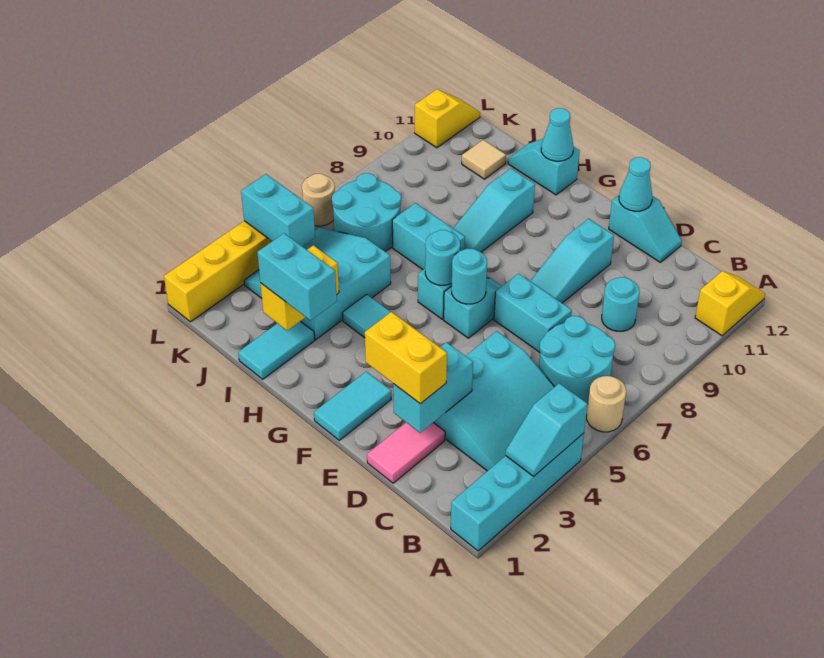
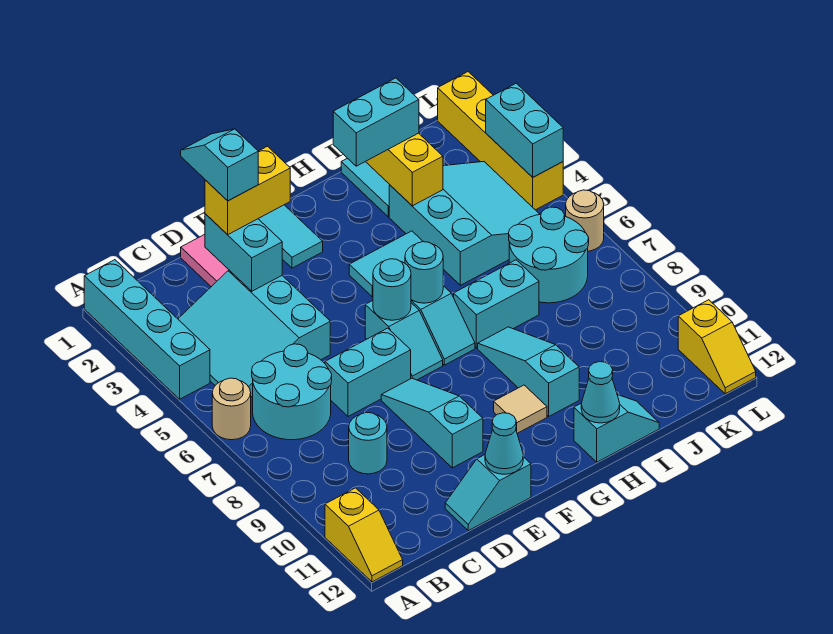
cyan 1x2 slope [506,383,588,476] -> cyan 1x2 slope moved to [181,129,258,201]
tan 1x1 tile [462,140,506,179] -> tan 1x1 tile moved to [494,385,547,433]
cyan 1x2 brick [241,174,315,247] -> cyan 1x2 brick turned to [486,83,563,177]

